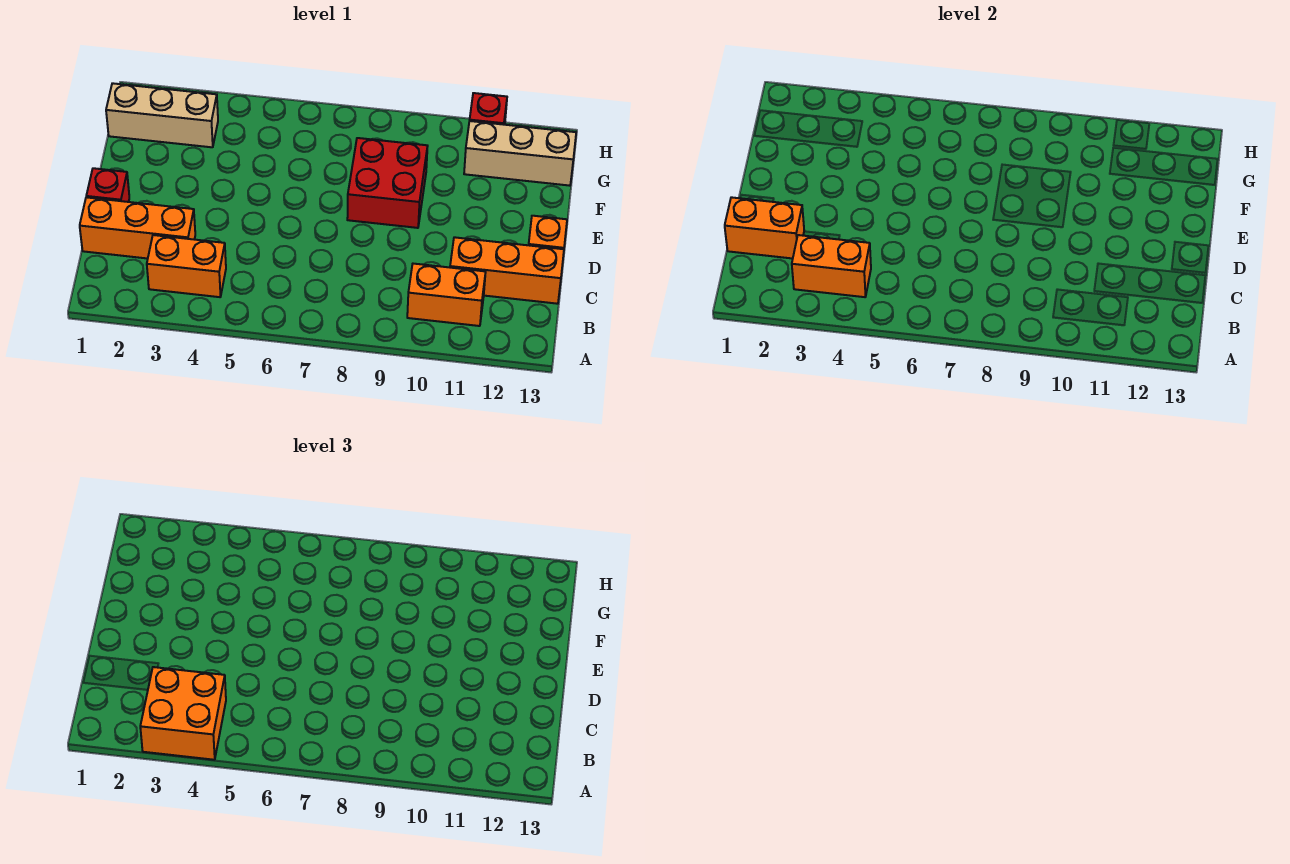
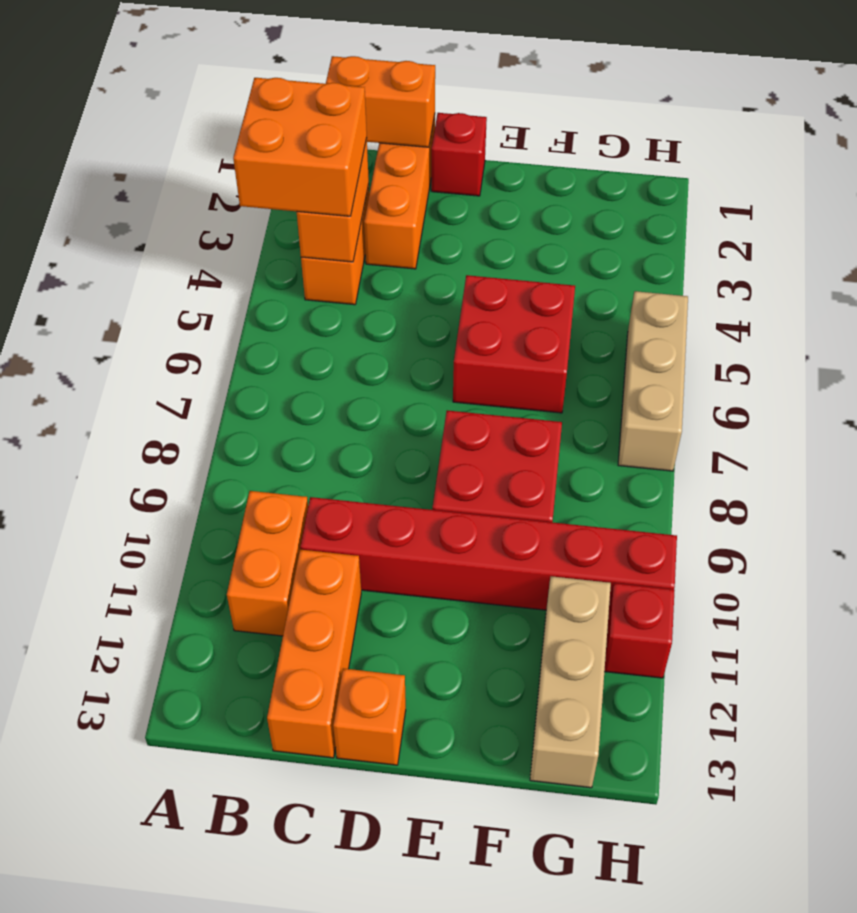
orange 1x2 brick [725,197,804,259] -> orange 1x2 brick turned to [326,56,435,147]
none -> red 1x6 brick [300,497,677,610]
none -> red 2x2 brick [453,275,575,413]
tan 1x3 brick [106,83,218,147] -> tan 1x3 brick moved to [618,291,688,471]

